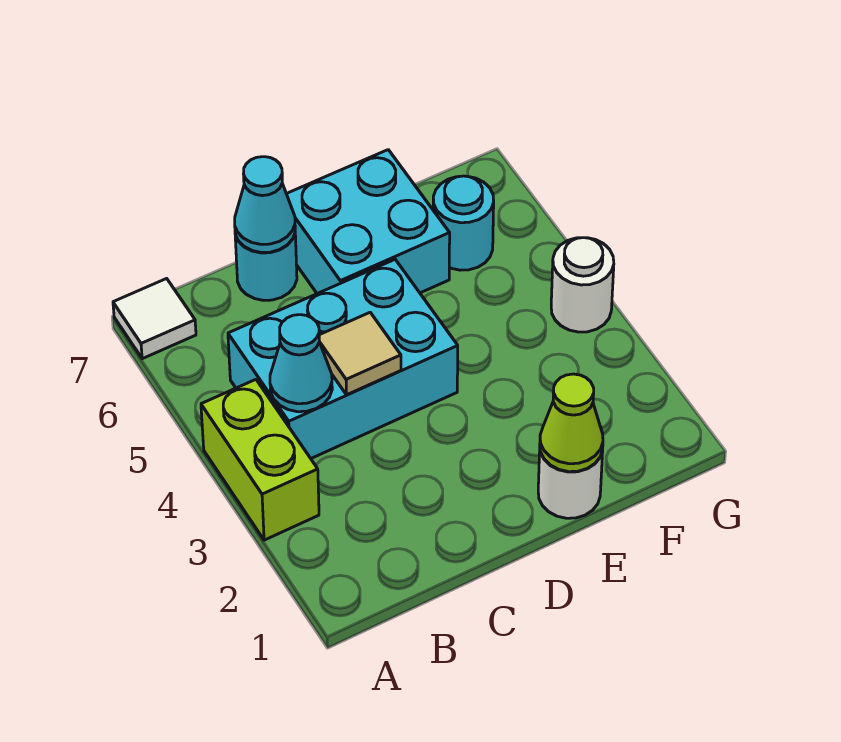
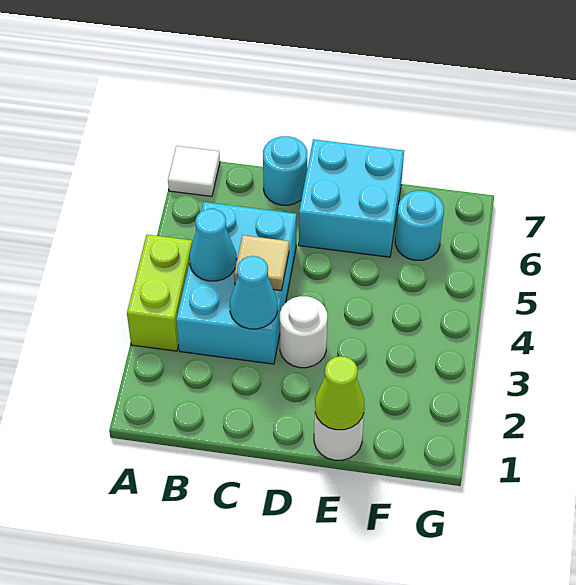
cyan 2x3 brick [228,260,458,458] -> cyan 2x3 brick turned to [176,202,296,364]
cyan 1x1 cone [235,157,295,253] -> cyan 1x1 cone moved to [230,256,277,329]
white 1x1 round brick [551,238,614,332] -> white 1x1 round brick moved to [280,296,327,368]

